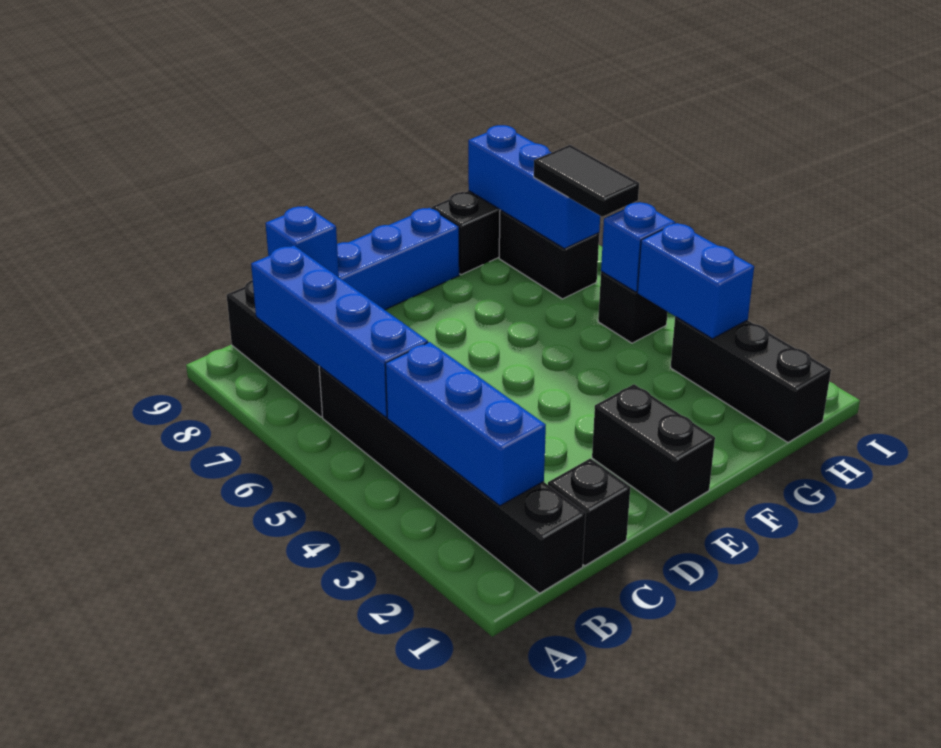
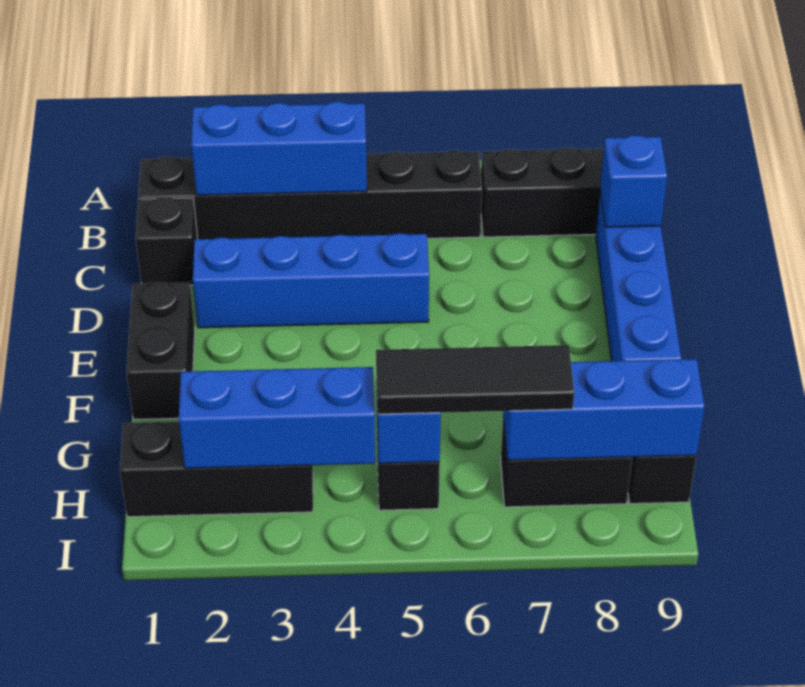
blue 1x4 brick [251,246,428,417] -> blue 1x4 brick moved to [193,233,429,328]
black 1x2 brick [592,384,715,514] -> black 1x2 brick turned to [127,282,195,420]
blue 1x2 brick [637,223,754,339] -> blue 1x3 brick [179,367,375,468]
black 1x2 tile [534,145,639,217] -> black 1x3 tile [376,345,574,414]

